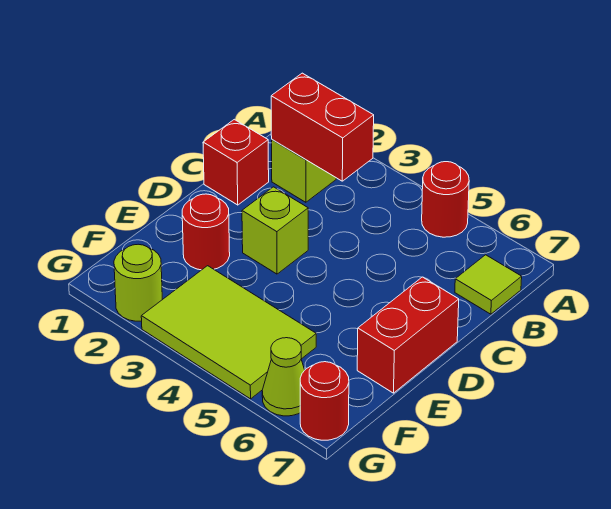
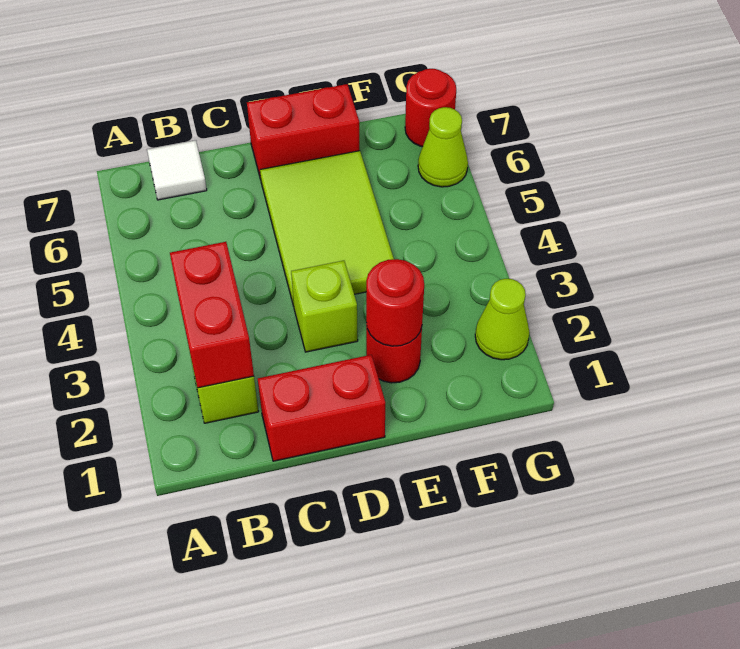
red 1x1 round brick [422,162,469,237] -> red 1x1 round brick moved to [366,259,424,346]
lime 1x1 tile [455,255,522,314] -> white 1x1 tile [147,140,207,200]
red 1x1 brick [203,119,269,205] -> red 1x2 brick [258,355,385,461]
lime 2x3 tile [141,266,316,399] -> lime 2x3 tile moved to [260,151,394,306]
lime 1x1 round brick [114,244,162,321] -> lime 1x1 cone [475,279,530,360]

